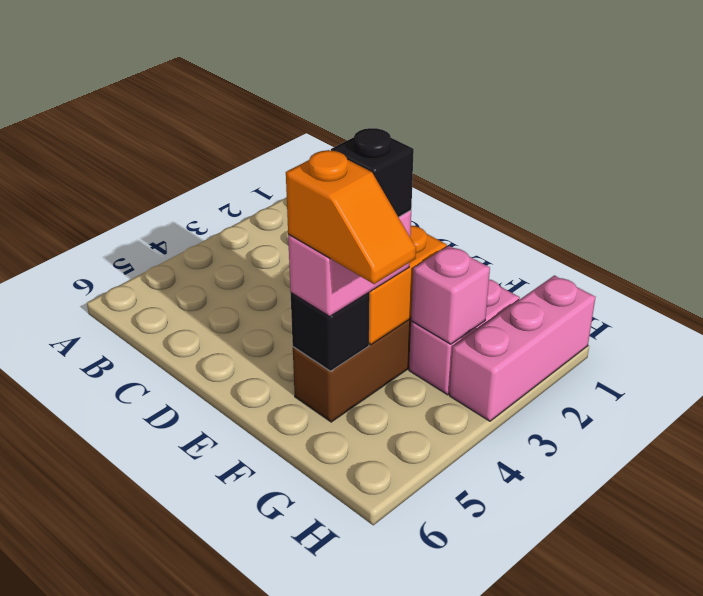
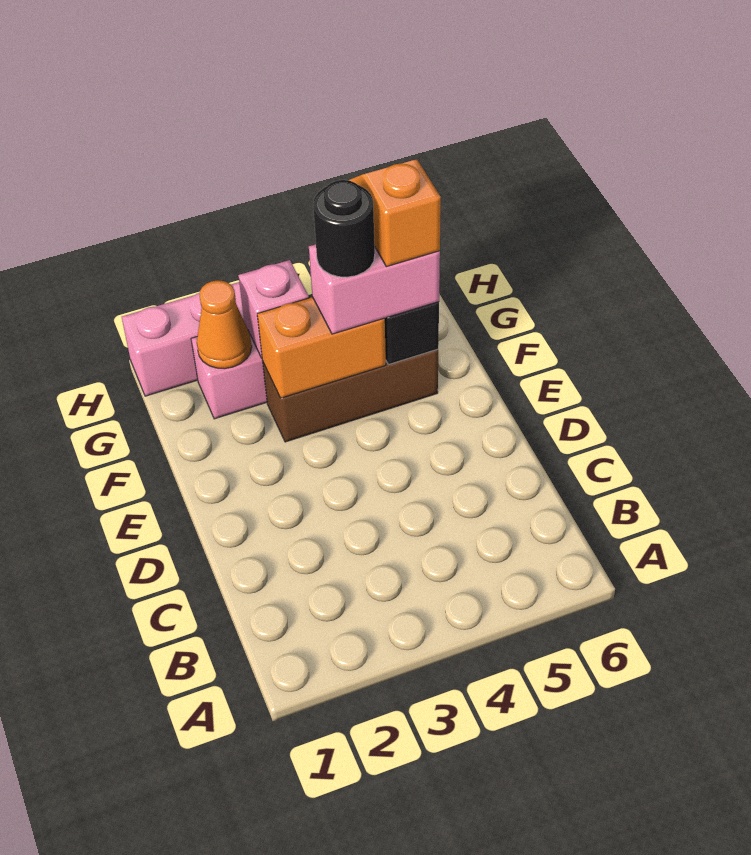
black 1x1 brick [331,128,414,217] -> black 1x1 round brick [313,180,375,277]
none -> orange 1x1 cone [197,280,252,369]

